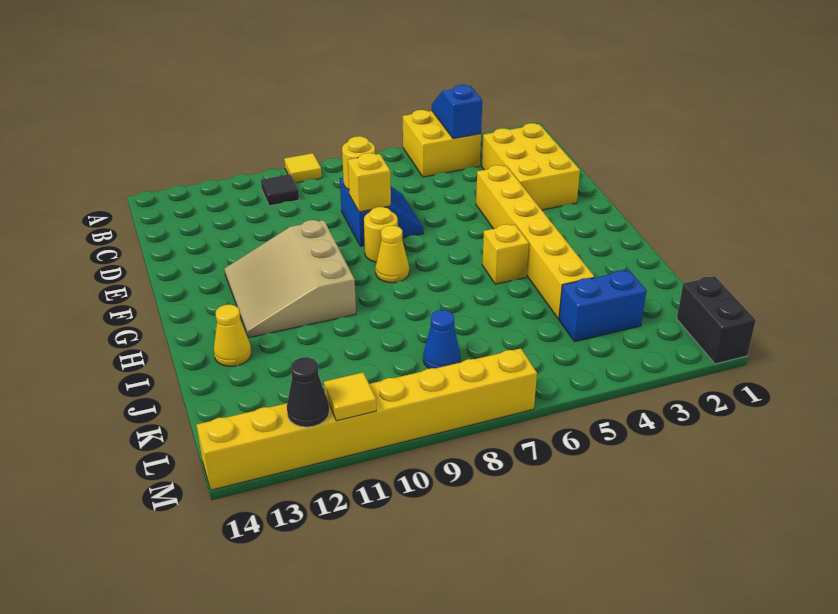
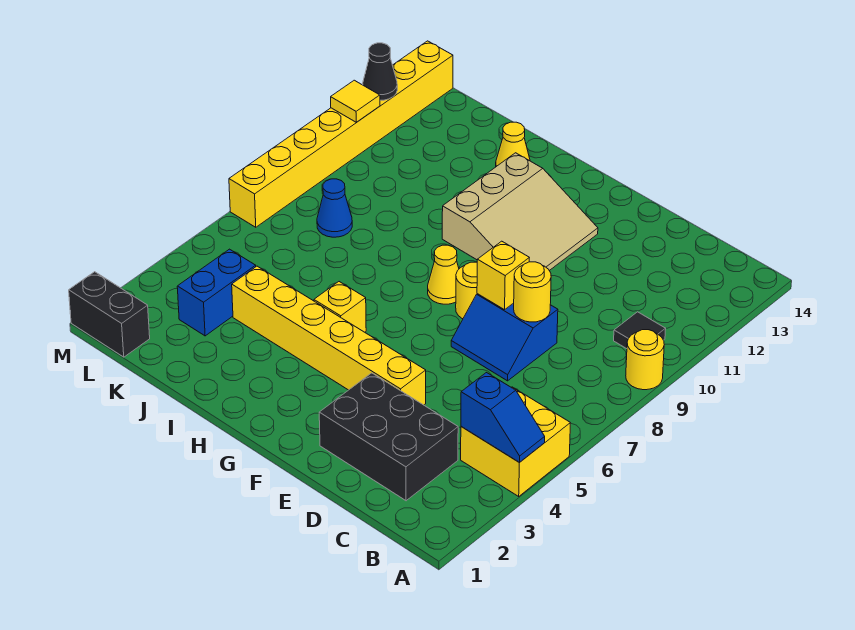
yellow 1x1 tile [284,153,322,183] -> yellow 1x1 round brick [626,330,664,390]
yellow 2x3 brick [482,123,580,210] -> black 2x3 brick [319,373,458,501]
tan 3x3 slope [224,220,356,338] -> tan 3x3 slope turned to [442,153,598,271]

